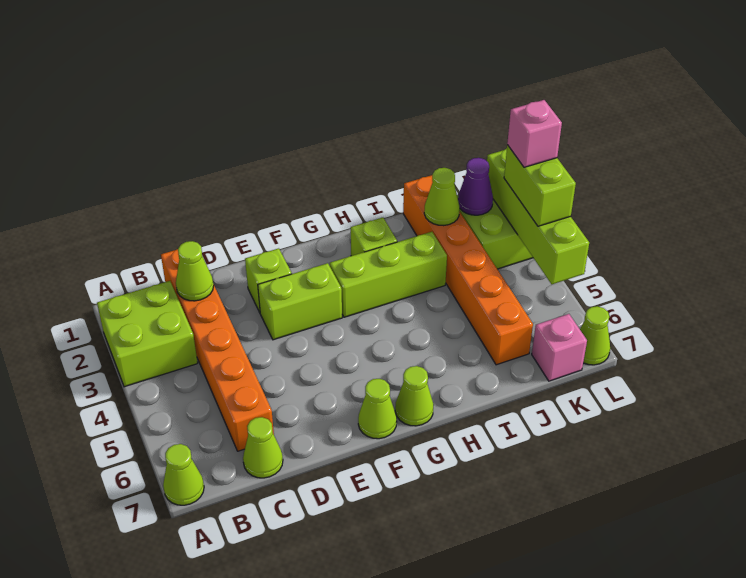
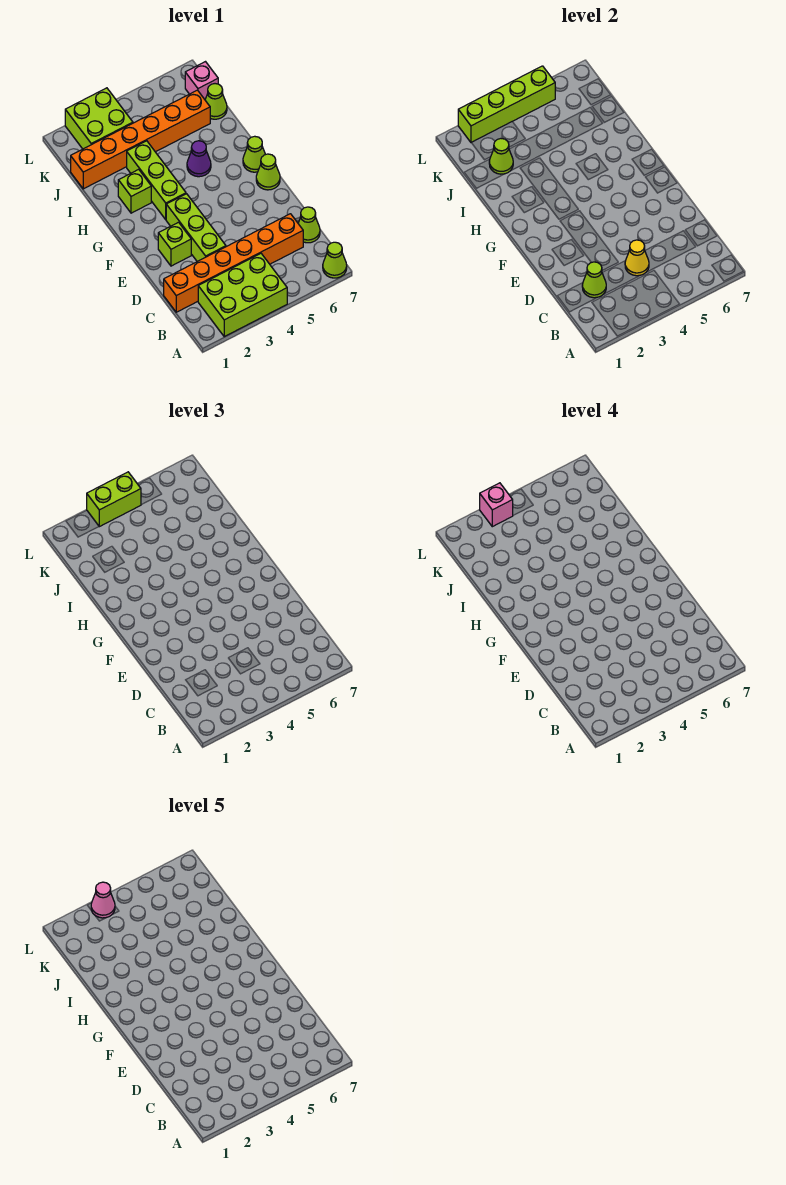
lime 2x2 brick [97,281,198,387] -> lime 2x3 brick [198,254,287,337]
none -> yellow 1x1 cone [625,240,649,276]
lime 1x2 brick [258,263,342,340] -> lime 1x3 brick [166,194,226,261]
purple 1x1 cone [458,158,493,215] -> purple 1x1 cone moved to [187,141,211,177]
none -> pink 1x1 cone [91,882,115,918]
lime 1x1 cone [580,306,610,365] -> lime 1x1 cone moved to [205,84,227,119]

